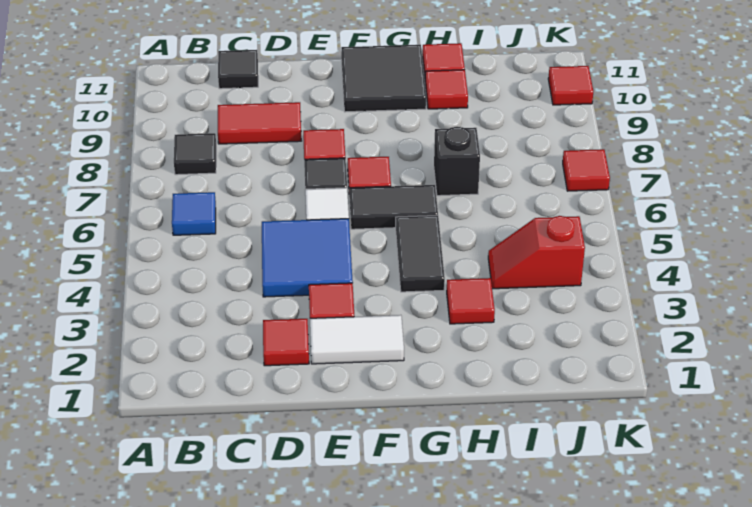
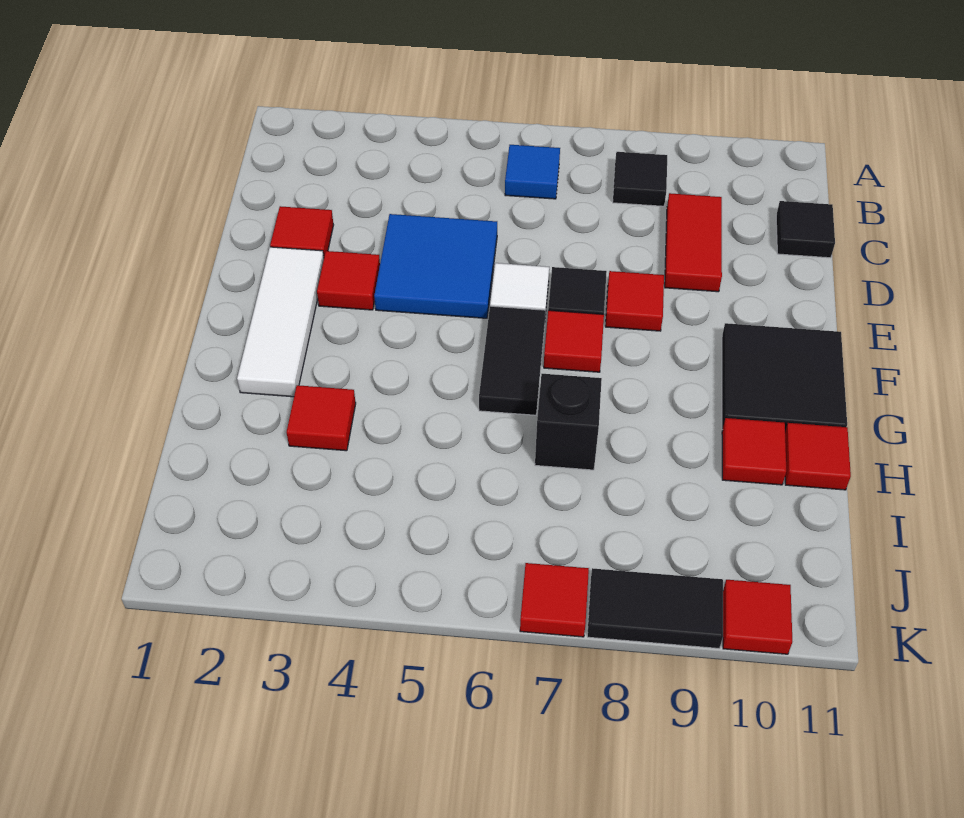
white 1x2 tile [310,315,404,364] -> white 1x3 tile [237,247,324,397]
black 1x2 tile [396,215,445,292] -> black 1x2 tile moved to [587,568,723,648]
red 1x2 slope [488,216,585,289] -> none

